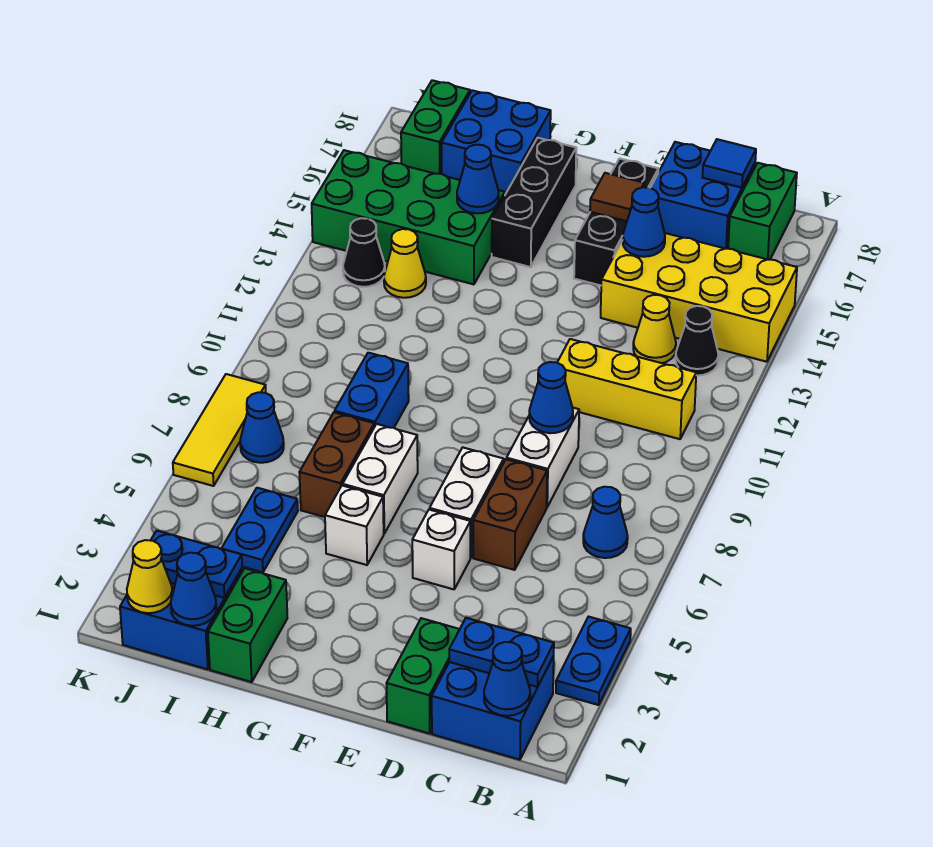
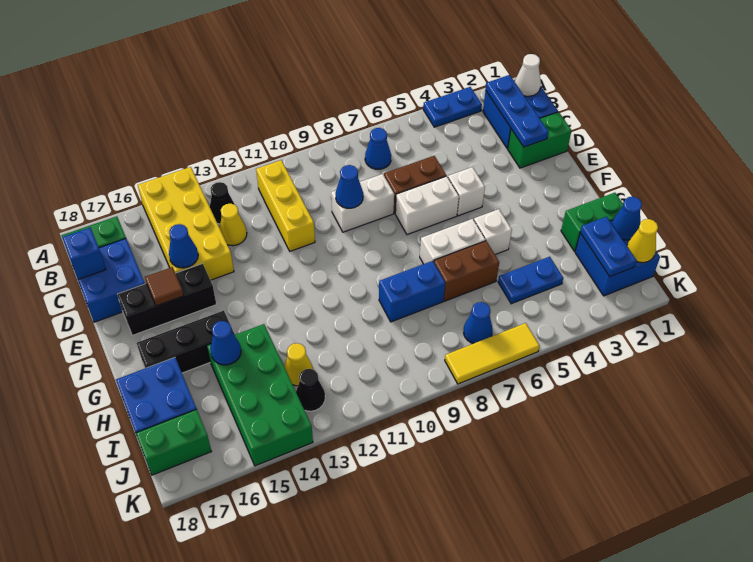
blue 1x1 cone [484,642,530,716] -> white 1x1 cone [515,54,541,96]
blue 1x2 plate [449,618,554,687] -> blue 1x3 plate [486,75,548,147]
blue 1x1 tile [703,139,756,188] -> blue 1x1 brick [62,228,106,280]

